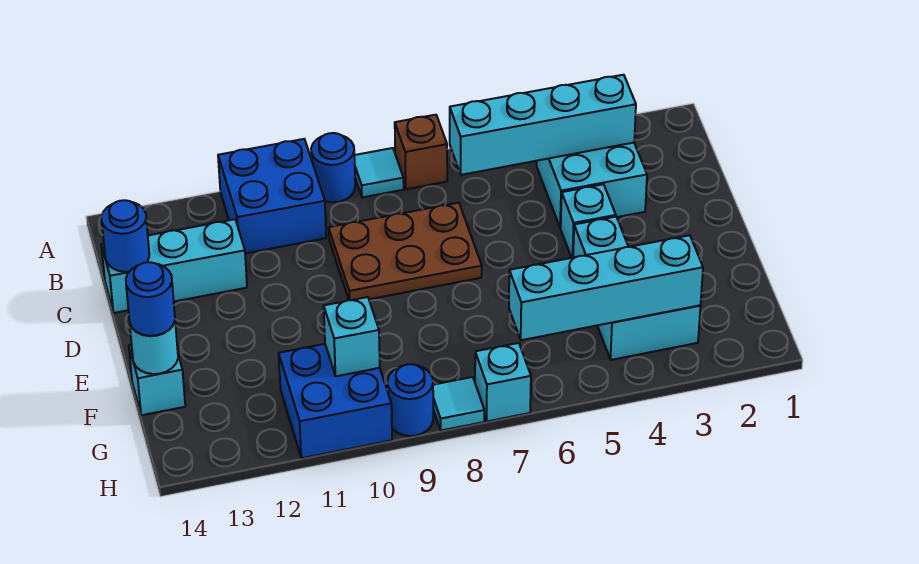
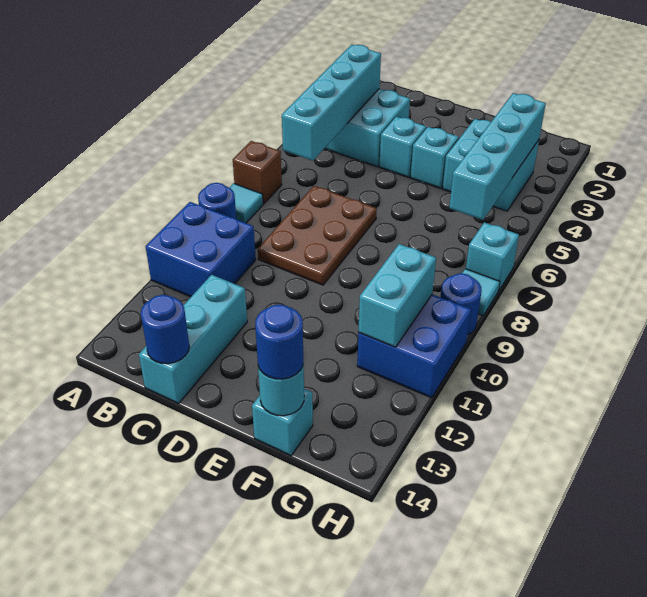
cyan 1x1 brick [324,297,380,376] -> cyan 1x2 brick [358,244,436,347]

